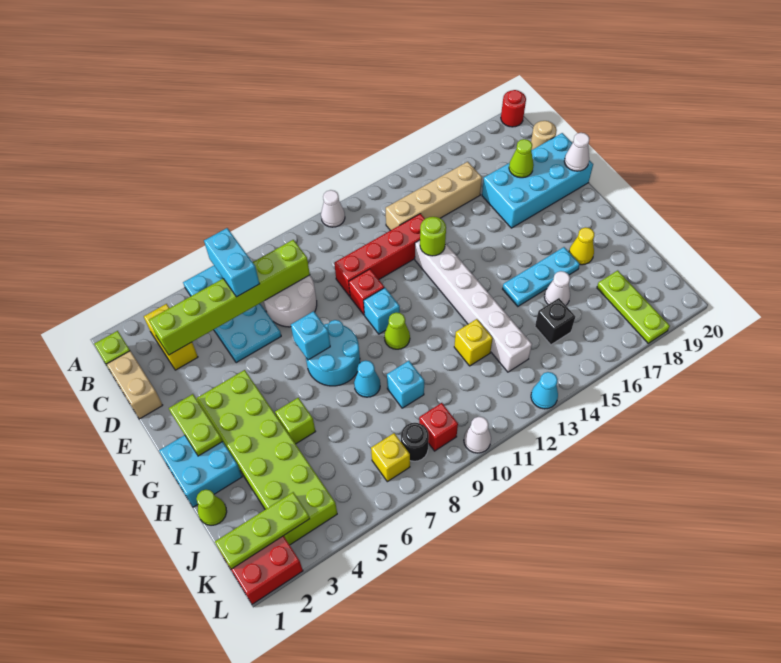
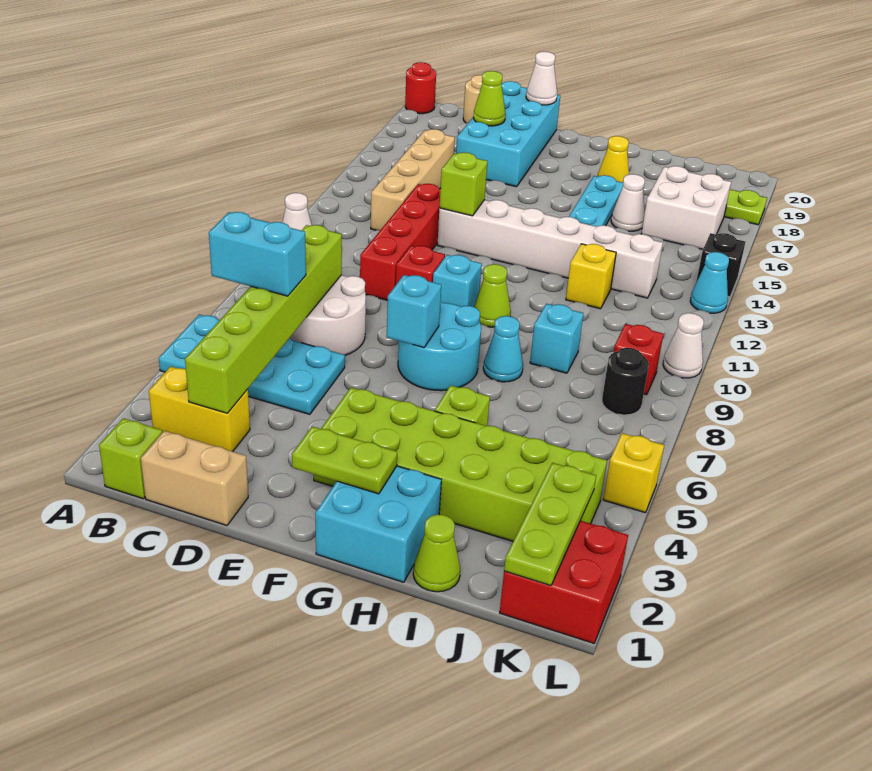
lime 1x1 round brick [420,217,446,256] -> lime 1x1 brick [439,152,488,216]
black 1x1 brick [535,298,575,345] -> black 1x1 brick moved to [696,233,745,297]
none -> white 2x2 brick [641,166,731,249]
yellow 1x1 brick [371,433,410,482] -> yellow 1x1 brick moved to [603,433,664,513]

